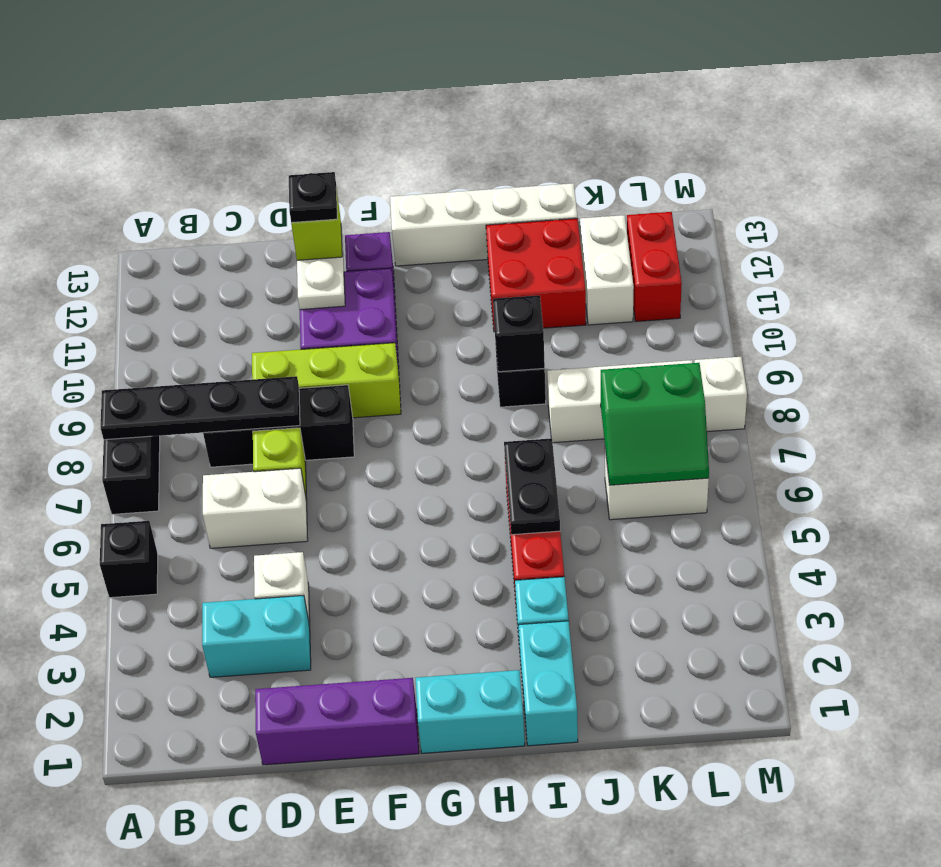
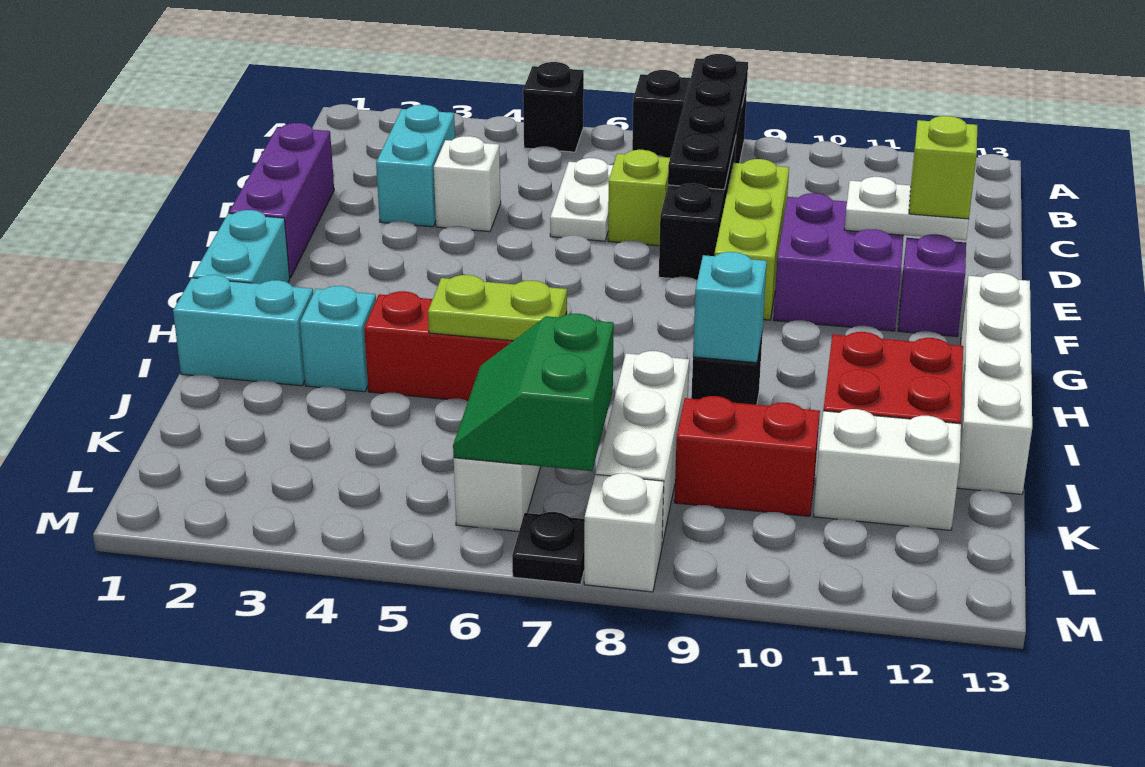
white 1x2 brick [203,468,308,548] -> white 1x2 plate [550,158,613,241]
black 1x1 plate [289,172,337,223] -> black 1x1 plate moved to [512,512,585,584]
black 1x2 plate [504,438,560,535] -> lime 1x2 plate [428,275,567,341]
black 1x1 brick [493,295,545,372] -> cyan 1x1 brick [693,252,767,363]
red 1x2 brick [627,212,682,322] -> red 1x2 brick moved to [674,396,820,516]

